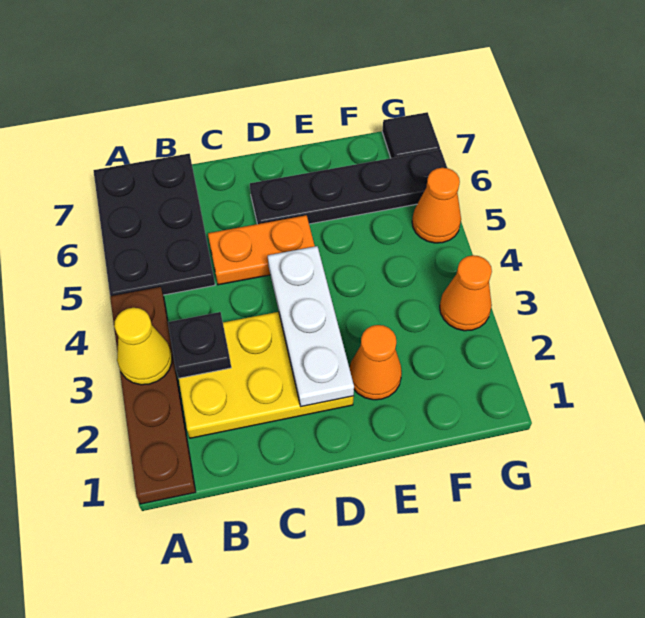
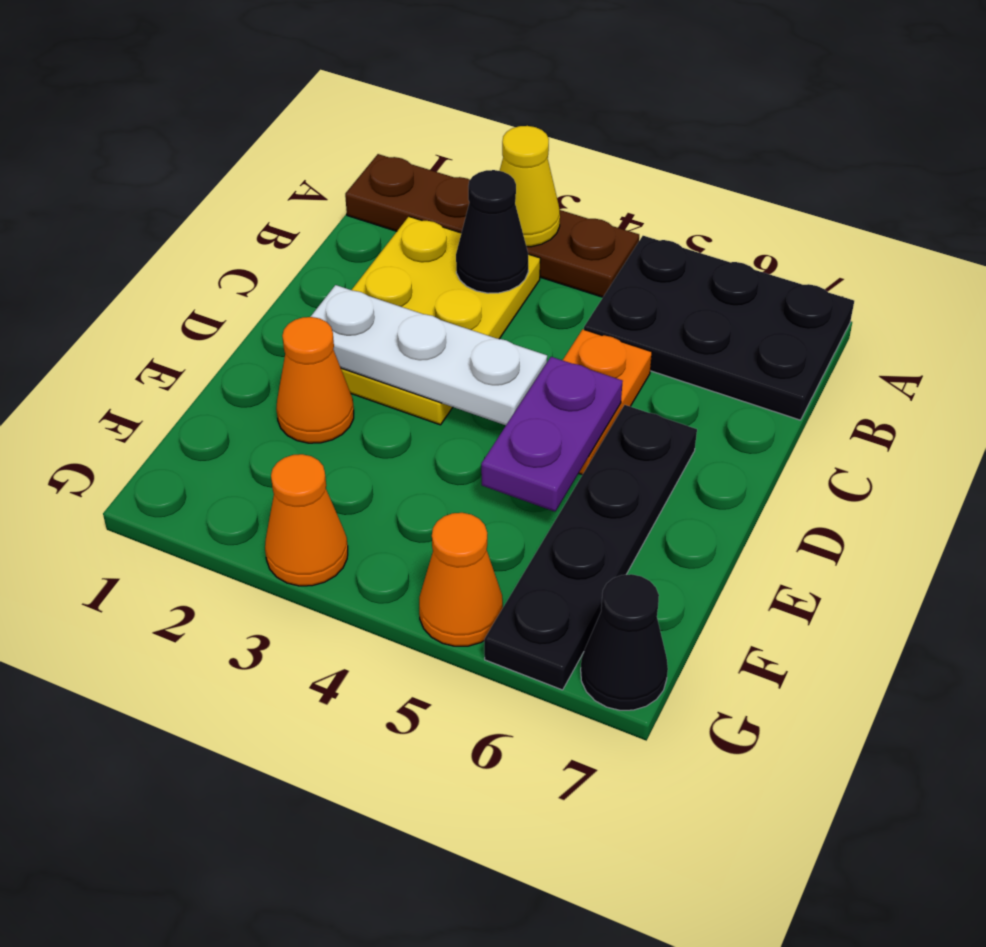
black 1x1 plate [168,312,231,378] -> black 1x1 cone [456,170,528,293]
none -> purple 1x2 plate [481,357,623,512]
black 1x1 tile [382,112,440,158] -> black 1x1 cone [581,574,668,710]

